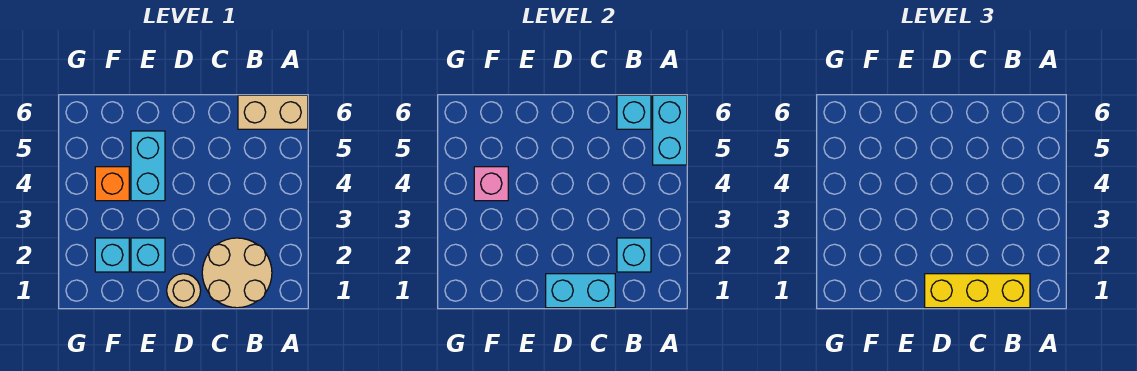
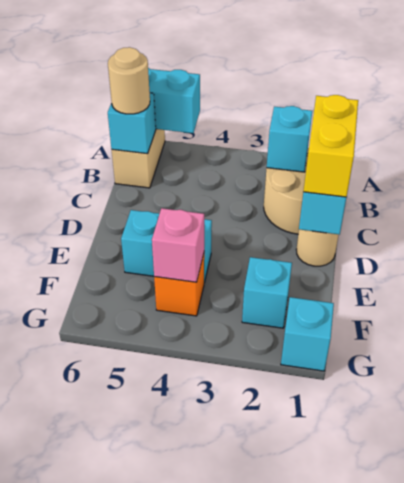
yellow 1x3 brick [925,274,1030,308] -> yellow 1x2 brick [303,95,358,197]
none -> tan 1x1 round brick [108,47,150,114]
cyan 1x1 brick [131,238,165,272] -> cyan 1x1 brick moved to [281,297,334,371]

